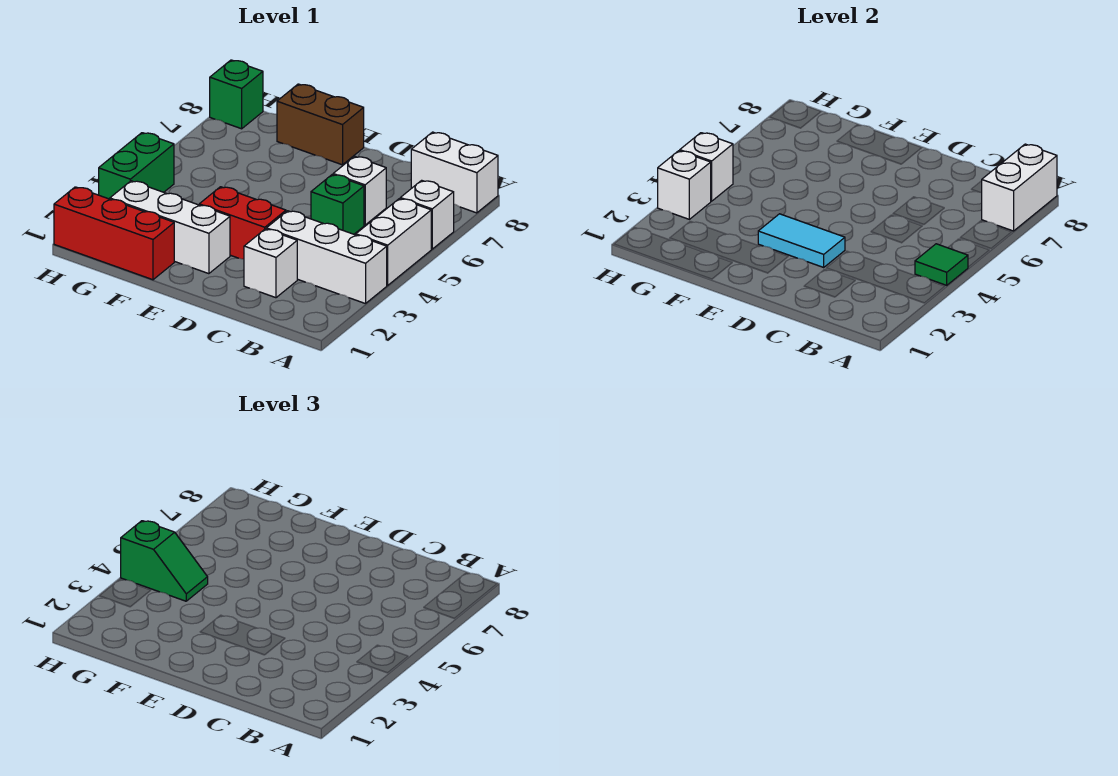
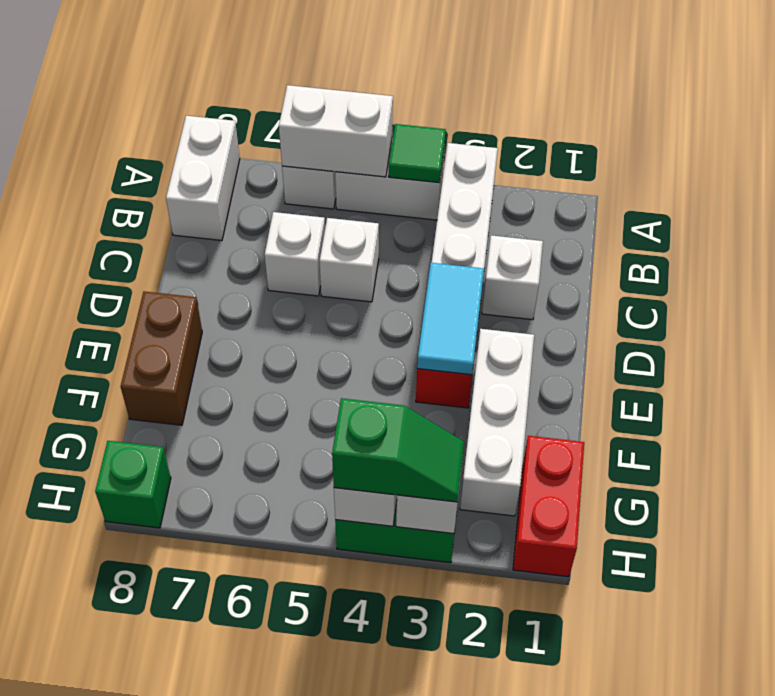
white 1x2 brick [982,144,1057,231] -> white 1x2 brick moved to [279,85,393,177]
green 1x1 brick [311,175,364,234] -> white 1x1 brick [320,218,379,302]
red 1x3 brick [54,187,174,280] -> red 1x2 brick [513,436,584,577]
green 1x2 slope [121,521,208,601] -> green 1x2 slope turned to [332,398,464,502]

